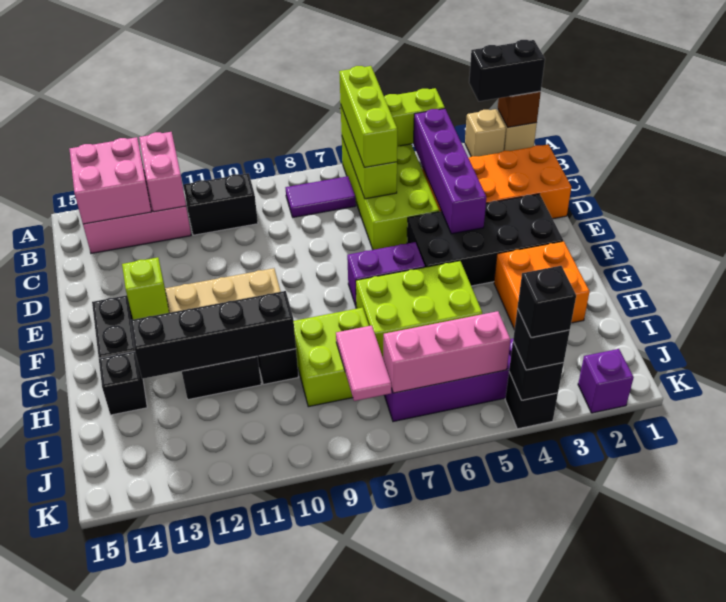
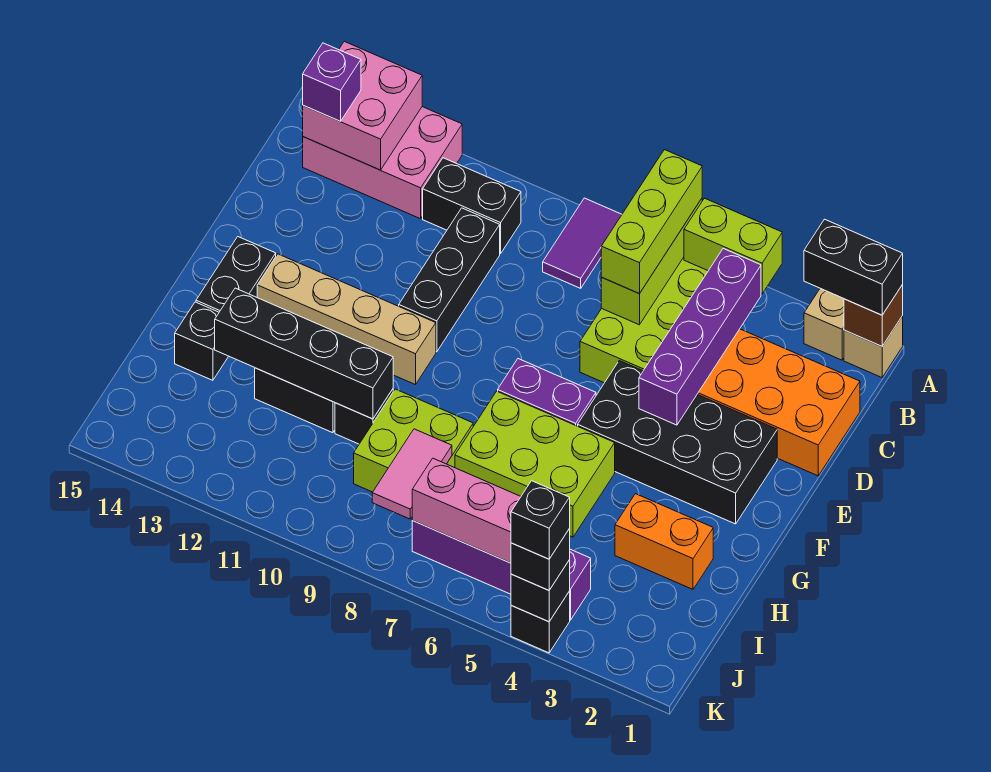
pink 1x2 brick [139,132,186,212] -> none
purple 1x2 tile [286,176,356,217] -> purple 1x2 tile turned to [543,198,622,288]
none -> black 1x3 brick [399,208,500,352]
lime 1x1 brick [122,257,169,319] -> none
orange 2x2 brick [494,241,590,330] -> orange 1x2 brick [615,494,713,589]
purple 1x1 brick [578,349,634,413] -> purple 1x1 brick moved to [303,43,361,121]

